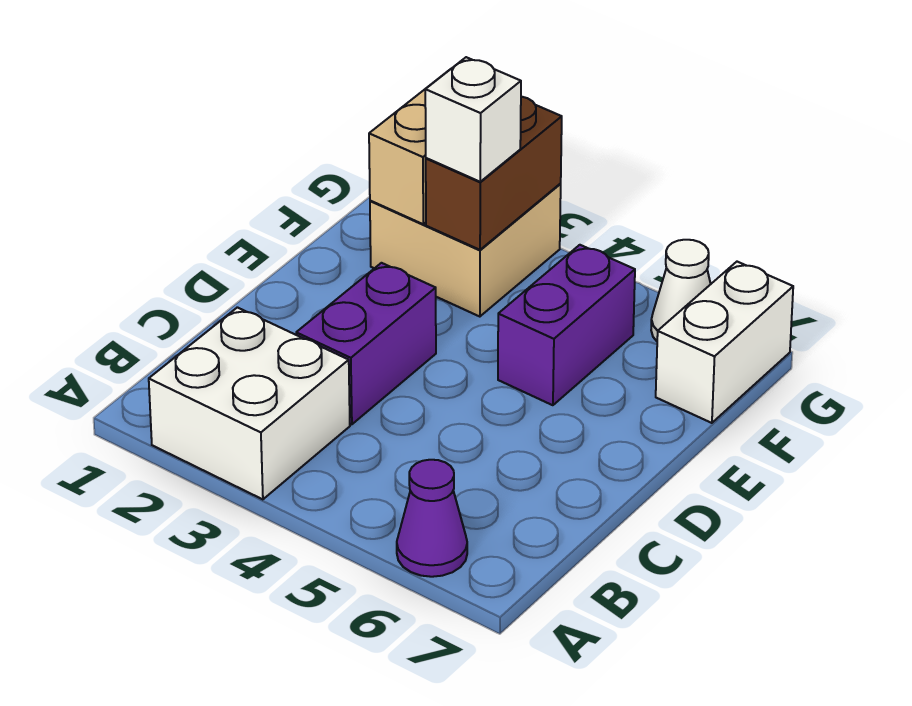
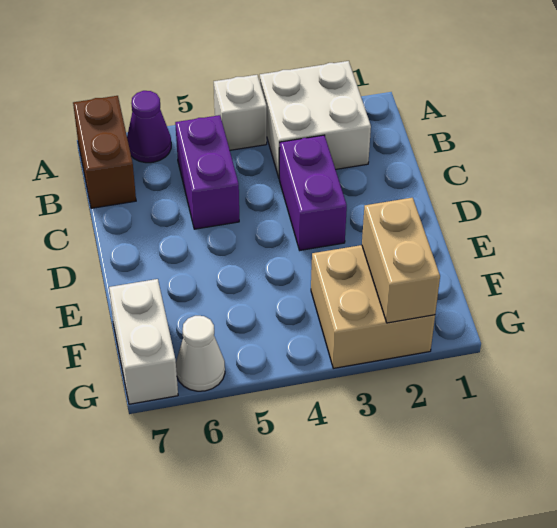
purple 1x2 brick [498,245,635,405] -> purple 1x2 brick moved to [175,115,239,229]
brown 1x2 brick [426,97,562,250] -> brown 1x2 brick moved to [73,96,136,208]
white 1x1 brick [425,57,521,182] -> white 1x1 brick moved to [214,75,267,150]

